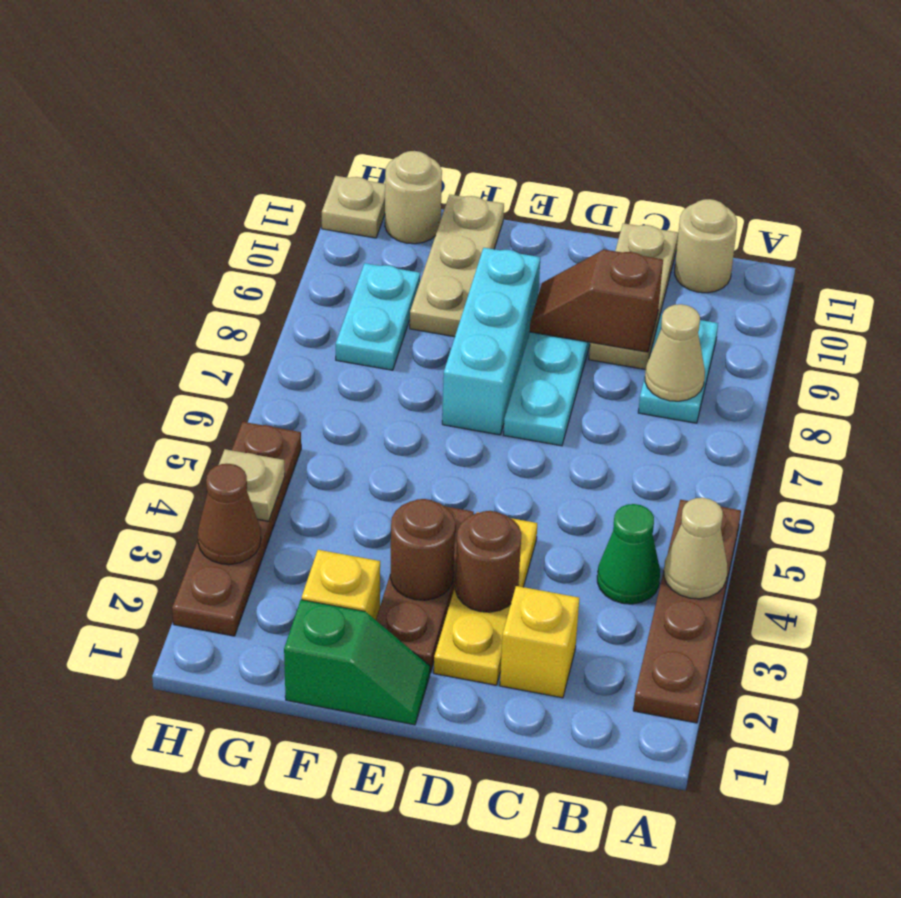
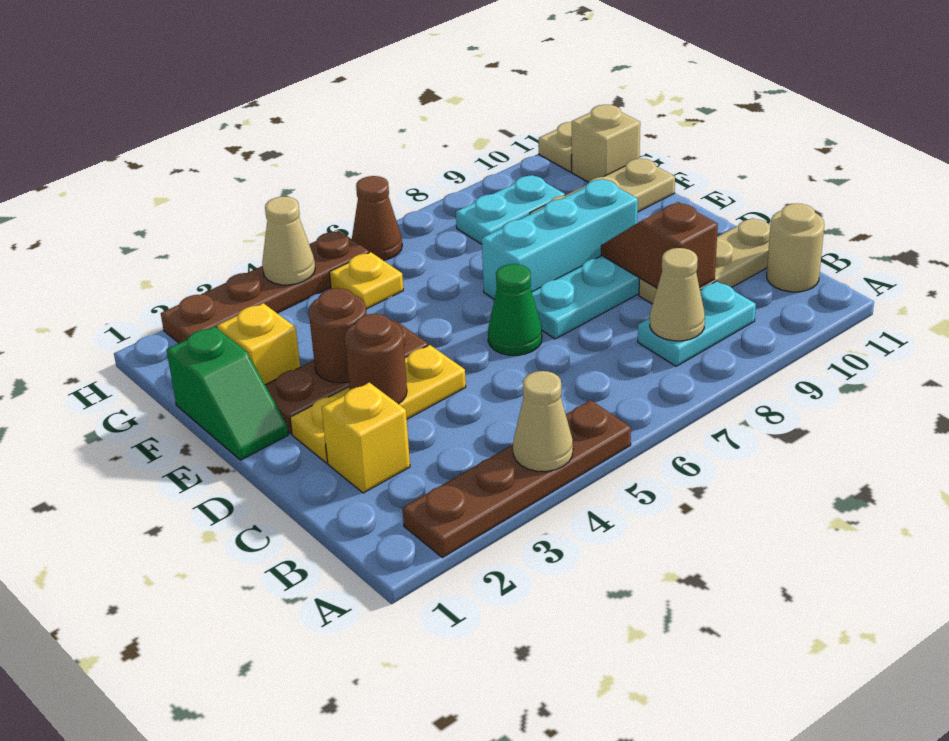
green 1x1 cone [597,504,660,604] -> green 1x1 cone moved to [488,264,542,355]
none -> yellow 1x1 plate [329,252,403,309]
tan 1x1 round brick [385,151,442,244] -> tan 1x1 brick [572,105,640,182]
brown 1x1 cone [198,464,261,564] -> brown 1x1 cone moved to [352,176,402,260]
tan 1x1 plate [219,449,285,521] -> tan 1x1 cone [262,197,315,285]

